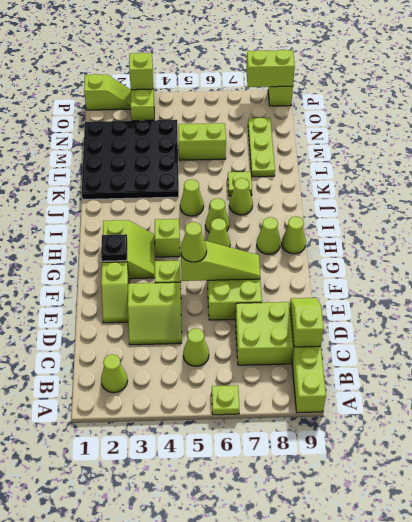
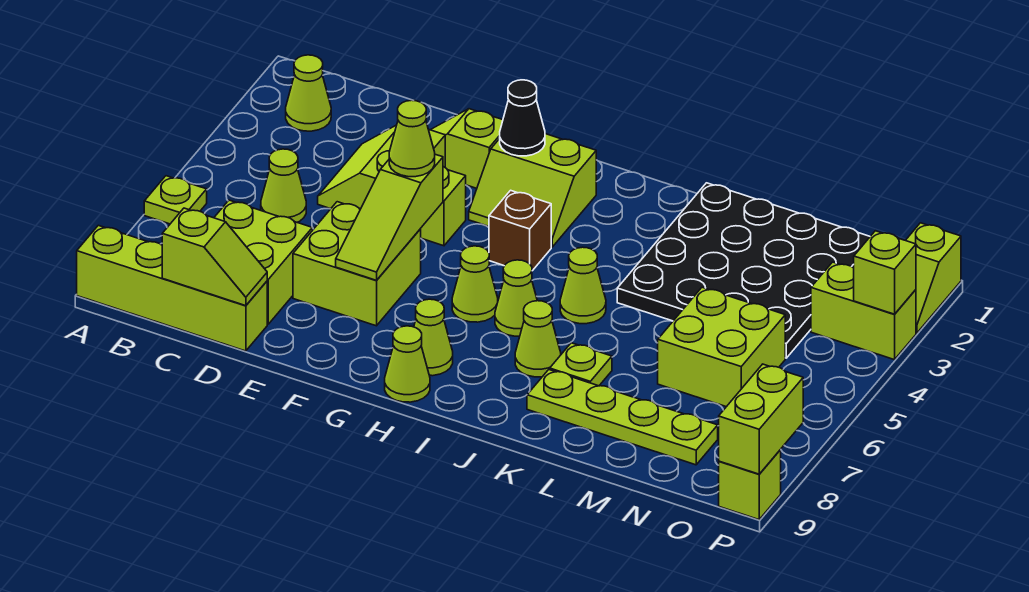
black 1x1 plate [101,234,127,261] -> black 1x1 cone [500,80,545,156]
lime 1x1 brick [154,219,180,257] -> brown 1x1 brick [489,190,551,271]
lime 1x3 plate [248,118,275,177] -> lime 1x4 plate [527,370,718,465]
lime 1x2 brick [178,123,226,160] -> lime 2x2 brick [658,287,785,407]

